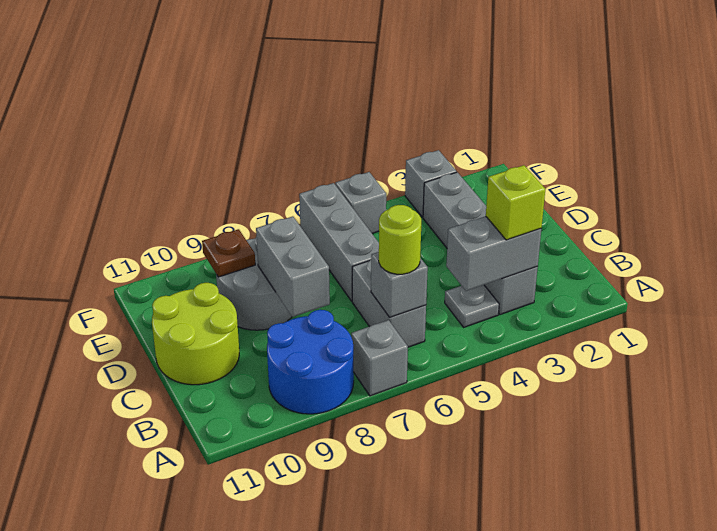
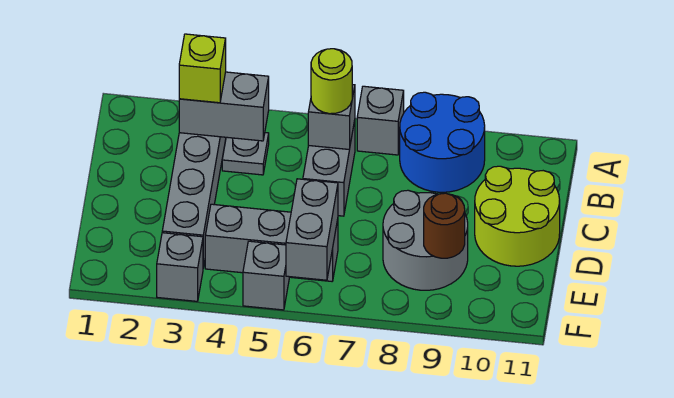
grey 1x2 brick [256,216,330,317] -> grey 1x2 brick moved to [286,179,338,280]
grey 1x3 brick [299,183,379,301] -> grey 1x3 brick turned to [205,204,338,281]
brown 1x1 plate [202,229,255,277] -> brown 1x1 round brick [424,193,465,258]

